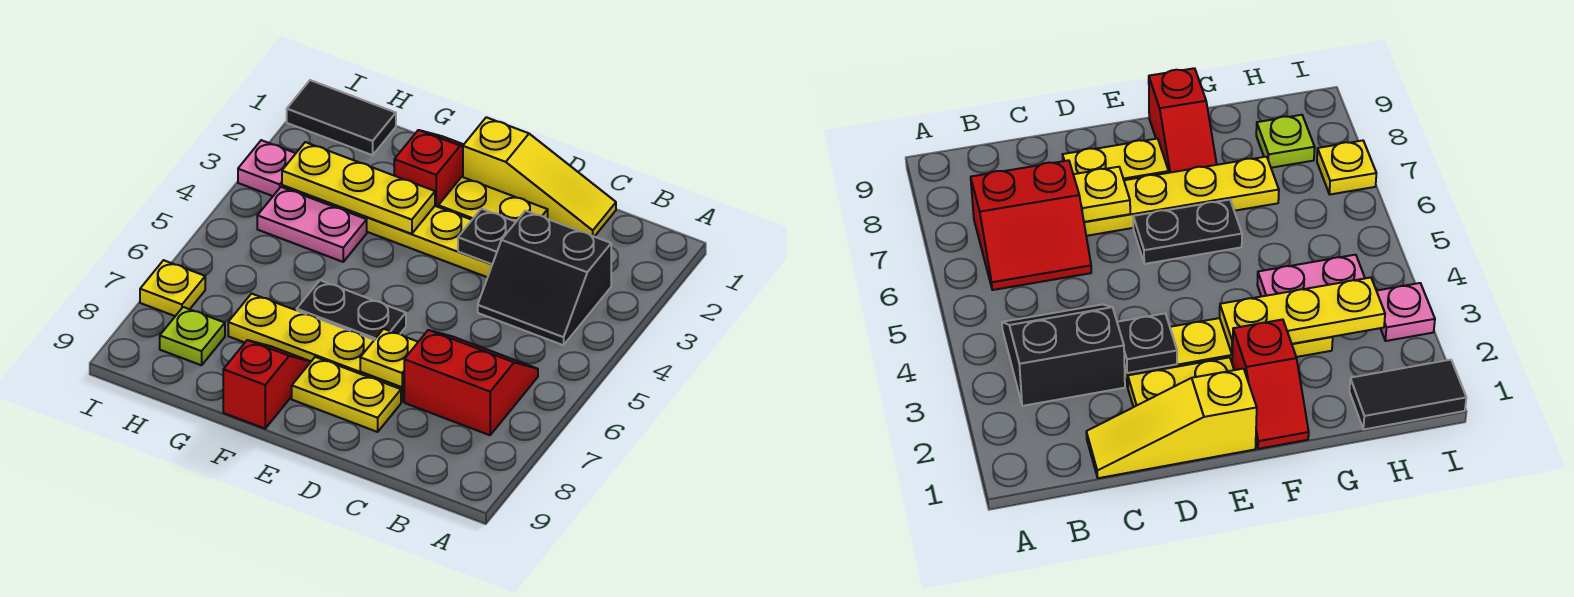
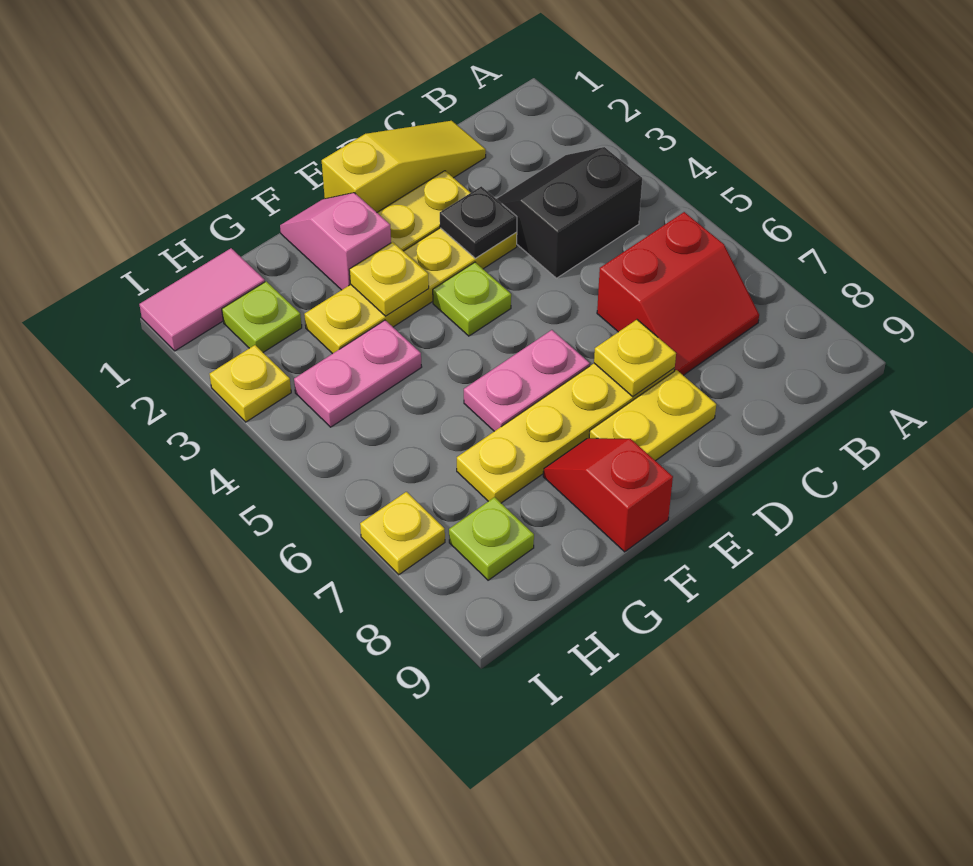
black 2x2 slope [478,211,611,345] -> black 2x2 slope turned to [497,147,642,278]
red 2x2 slope [404,330,538,435] -> red 2x2 slope turned to [597,212,759,375]
none -> lime 1x1 plate [433,262,511,336]
black 1x2 plate [297,280,406,340] -> pink 1x2 plate [464,330,590,431]
red 1x2 slope [394,130,464,207] -> pink 1x2 slope [280,193,391,290]
yellow 1x3 plate [282,142,435,234] -> yellow 1x1 plate [349,242,429,316]
black 1x2 tile [287,80,396,155] -> pink 1x2 tile [139,248,265,351]
none -> lime 1x1 plate [222,281,302,352]
pink 1x1 plate [238,140,296,196] -> yellow 1x1 plate [210,345,291,422]

